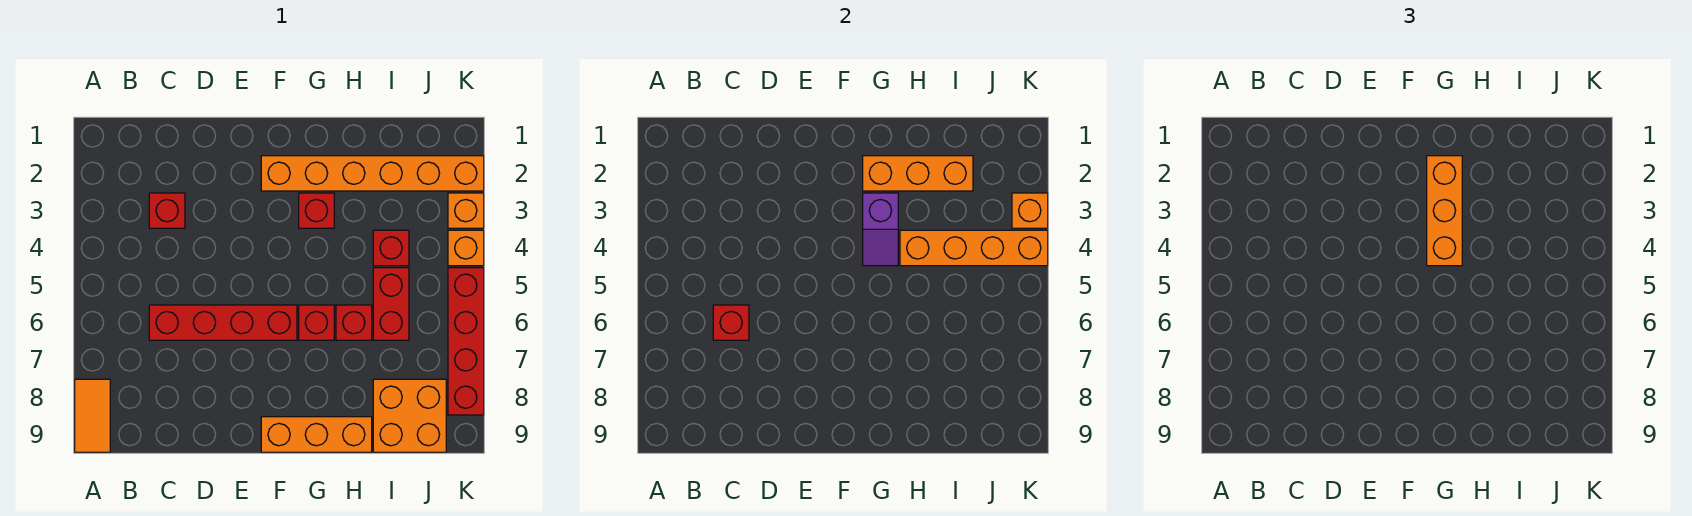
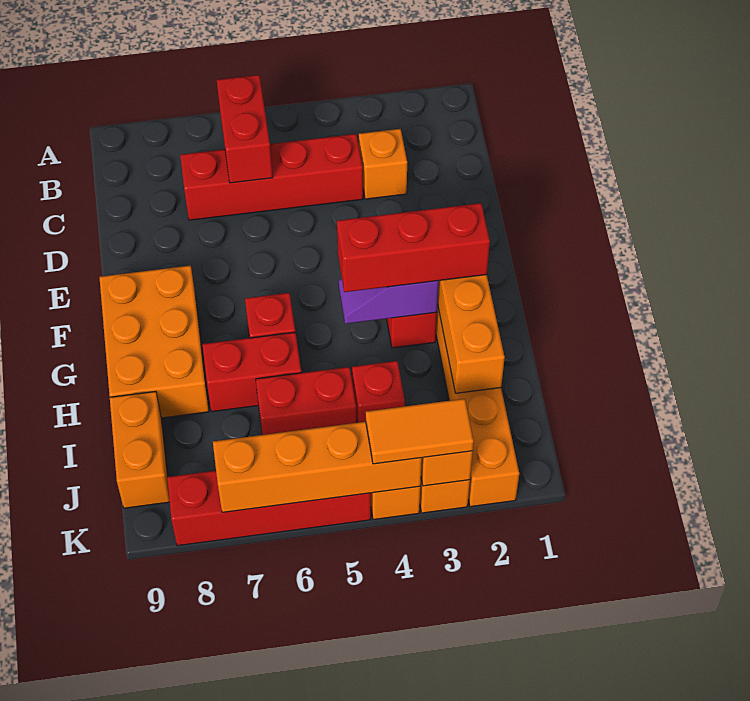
orange 1x2 tile [75,379,110,452] -> orange 1x2 tile moved to [366,399,474,464]
red 1x1 brick [149,193,185,228] -> orange 1x1 brick [359,129,407,199]
red 1x4 brick [149,305,297,340] -> red 1x4 brick turned to [180,134,363,220]
red 1x1 brick [713,305,749,340] -> red 1x2 brick [217,75,273,183]
orange 1x3 brick [261,417,372,452] -> orange 2x3 brick [99,266,209,418]
orange 1x3 brick [1427,156,1462,266] -> red 1x3 brick [337,203,490,292]
orange 1x4 brick [900,230,1048,266] -> orange 1x4 brick turned to [213,422,422,512]
red 1x1 brick [336,305,372,340] -> red 1x2 brick [202,332,301,412]
orange 2x2 brick [373,379,446,452] -> orange 1x2 brick [110,392,170,508]

